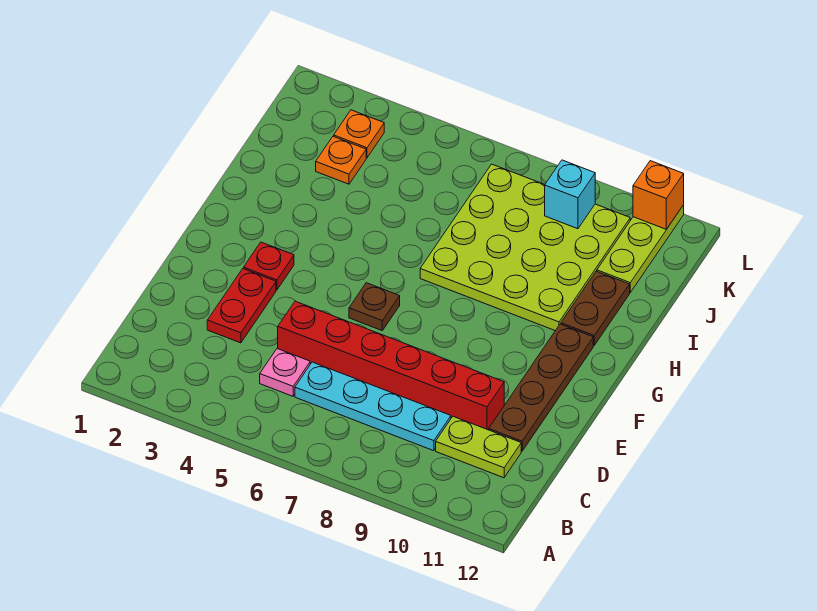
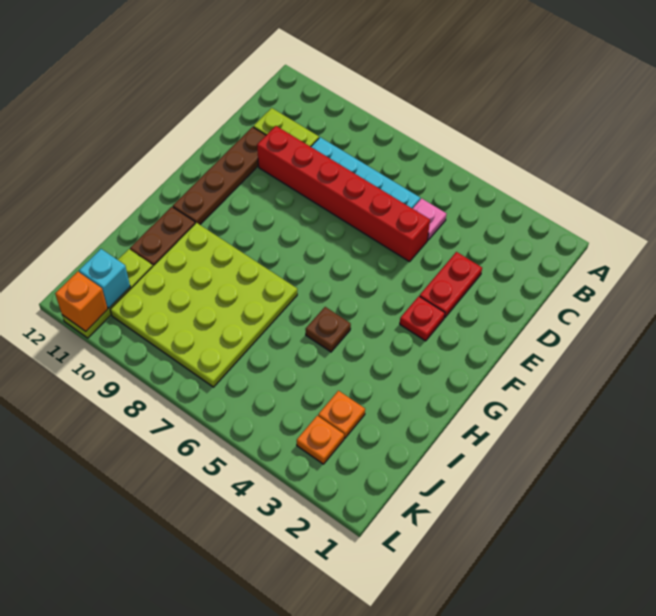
brown 1x1 plate [349,283,400,330] -> brown 1x1 plate moved to [305,307,351,352]
cyan 1x1 brick [545,160,595,229] -> cyan 1x1 brick moved to [79,249,130,308]

